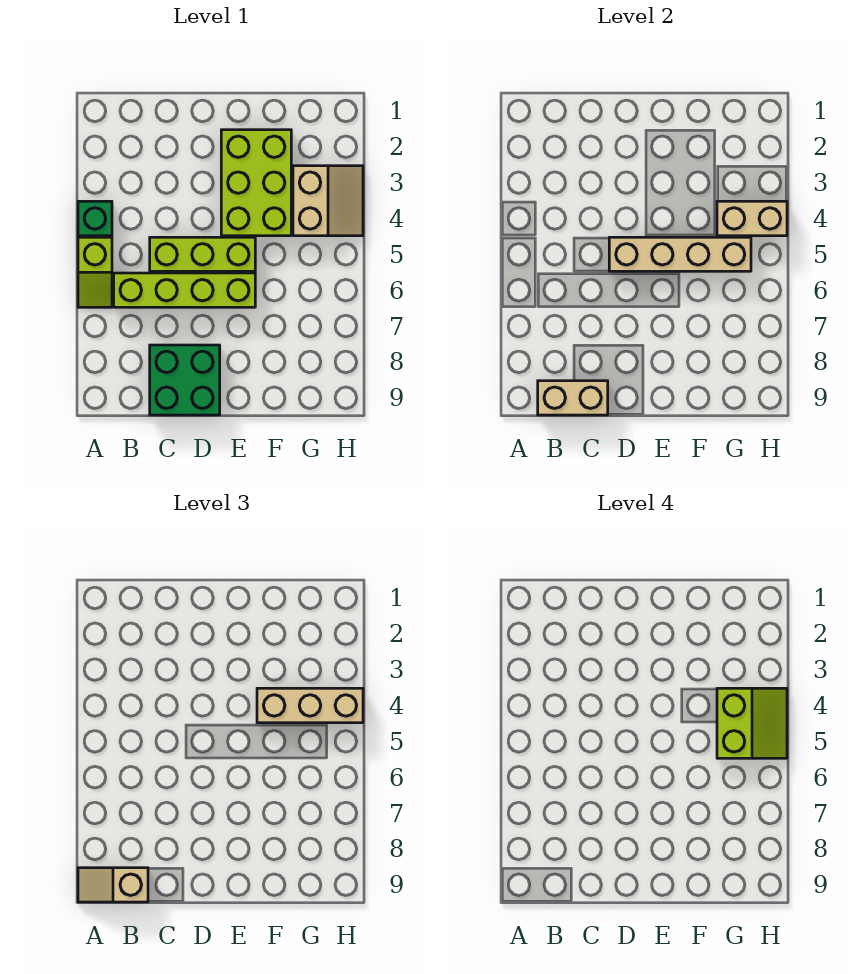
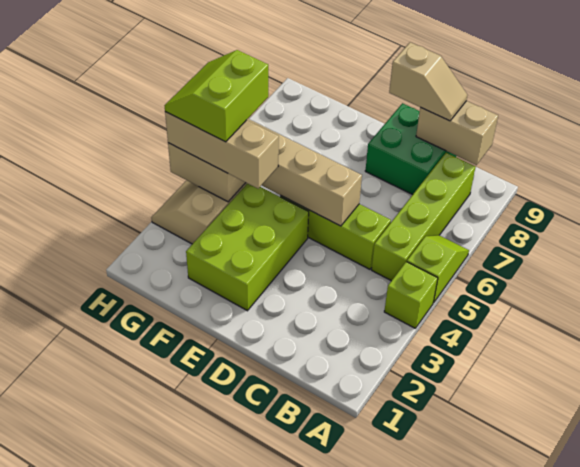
green 1x1 brick [78,201,112,236] -> lime 1x1 brick [384,262,438,328]
tan 1x2 slope [78,868,148,902] -> tan 1x2 slope moved to [389,42,467,121]
lime 1x4 brick [114,273,255,307] -> lime 1x4 brick turned to [371,153,476,281]

